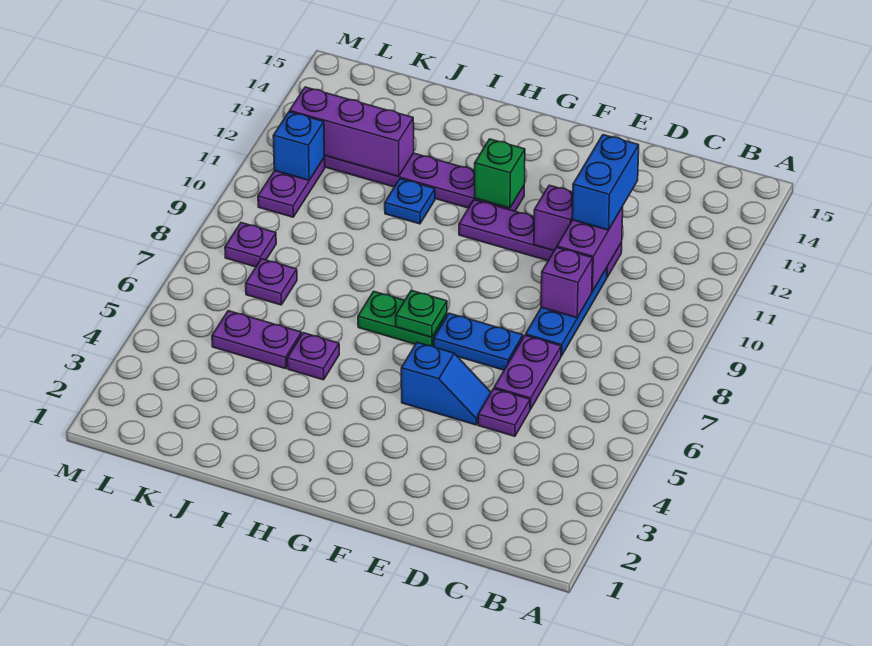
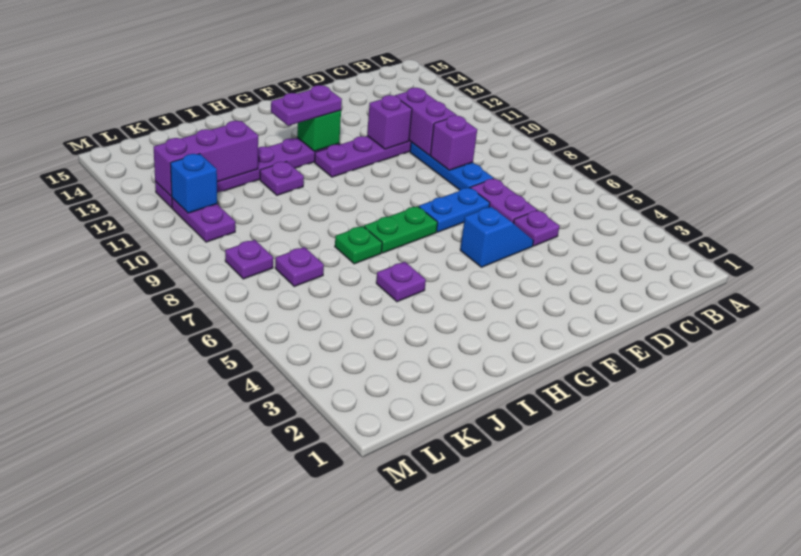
blue 1x2 brick [572,135,639,230] -> none
green 1x1 plate [396,291,447,337] -> green 1x1 plate moved to [335,226,382,264]
blue 1x1 plate [385,179,435,224] -> purple 1x1 plate [260,162,304,195]
purple 1x2 plate [212,311,301,369] -> purple 1x2 plate moved to [271,85,342,126]

